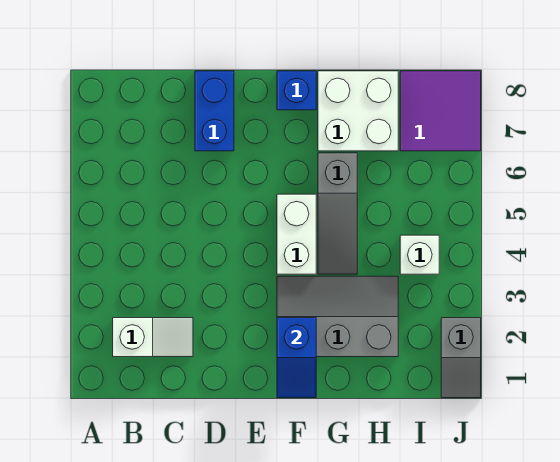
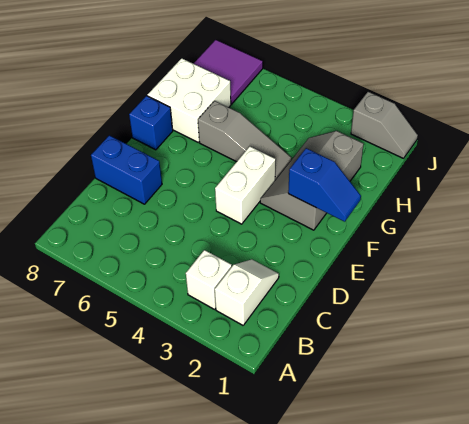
white 1x2 brick [277,194,316,274] -> white 1x2 brick turned to [215,146,276,224]
white 1x1 brick [400,235,439,274] -> white 1x1 brick moved to [186,250,232,309]

